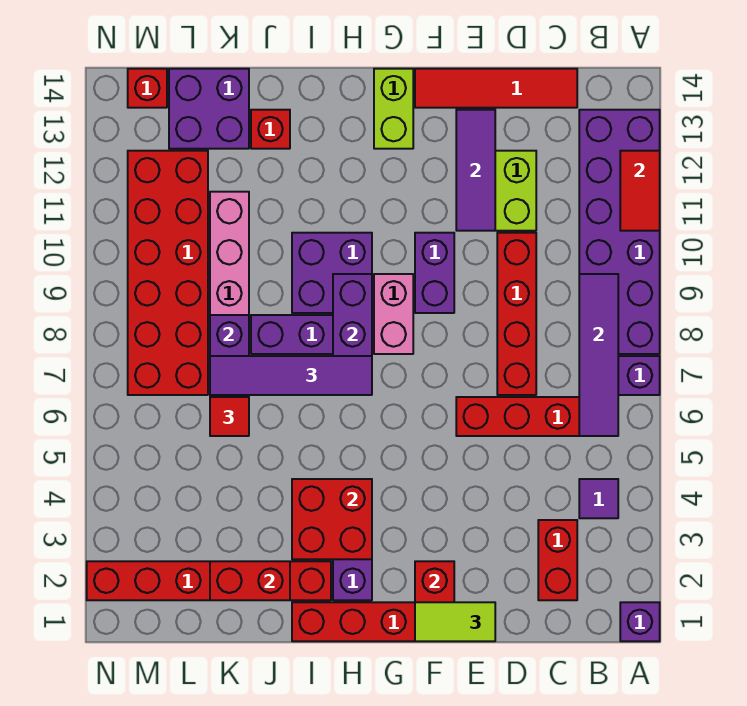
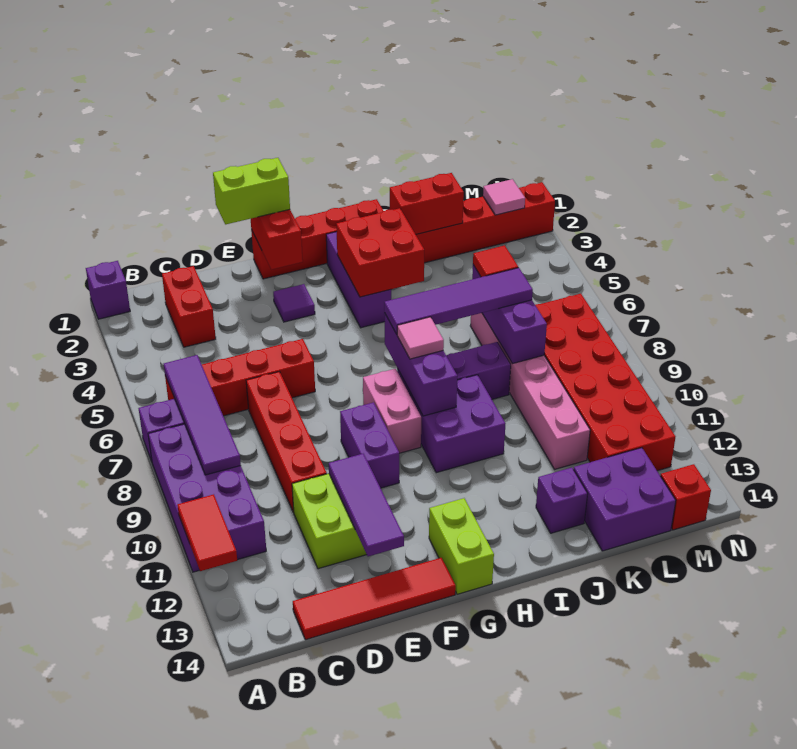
purple 2x6 brick [579,110,660,354] -> purple 2x4 brick [148,424,266,572]
purple 1x1 tile [579,479,618,518] -> purple 1x1 tile moved to [273,284,315,322]
lime 1x2 tile [415,602,495,641] -> lime 1x2 brick [213,158,290,224]
none -> pink 1x1 tile [397,317,444,359]
red 1x1 brick [251,110,290,149] -> purple 1x1 brick [536,468,588,533]
none -> pink 1x1 tile [483,179,525,215]

